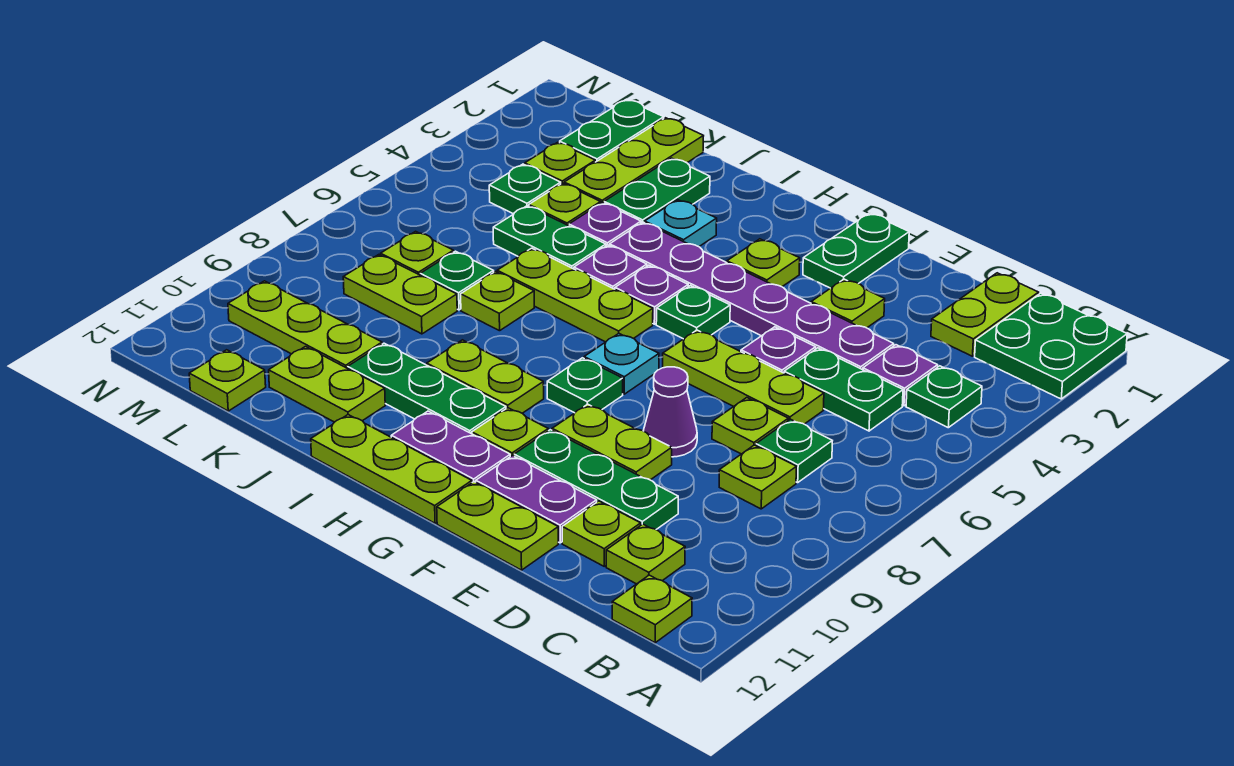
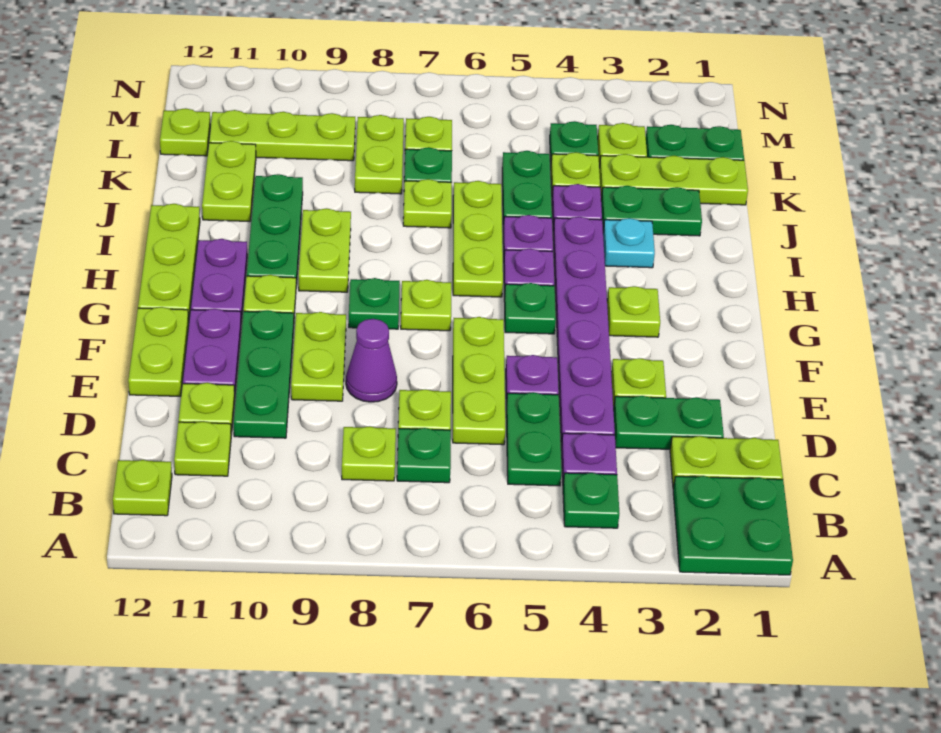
green 1x2 plate [803,213,909,288] -> green 1x2 plate moved to [613,396,724,449]
cyan 1x1 plate [584,334,659,394] -> lime 1x1 plate [401,280,451,331]
lime 1x3 plate [228,281,382,368] -> lime 1x3 plate turned to [209,110,355,161]

